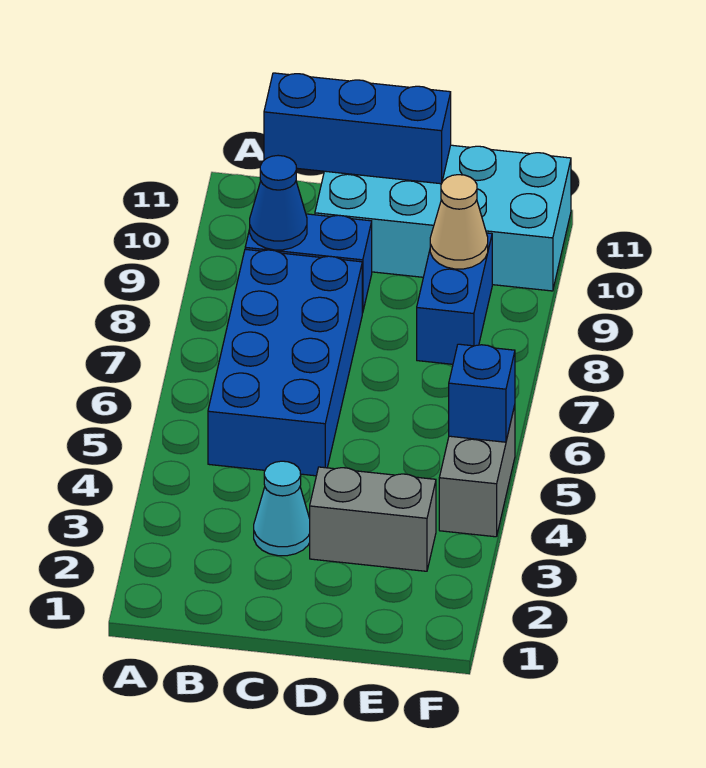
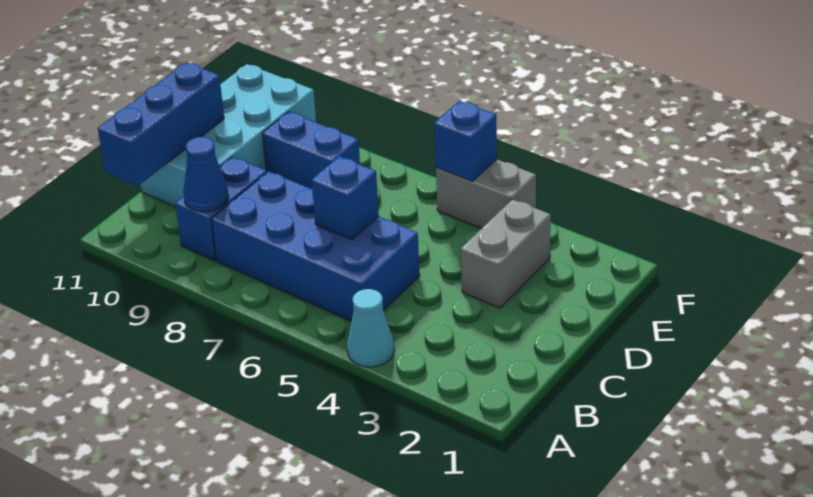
cyan 1x1 cone [254,461,310,556] -> cyan 1x1 cone moved to [347,289,394,367]
none -> blue 1x1 brick [312,156,379,240]
tan 1x1 cone [430,175,488,269] -> none

